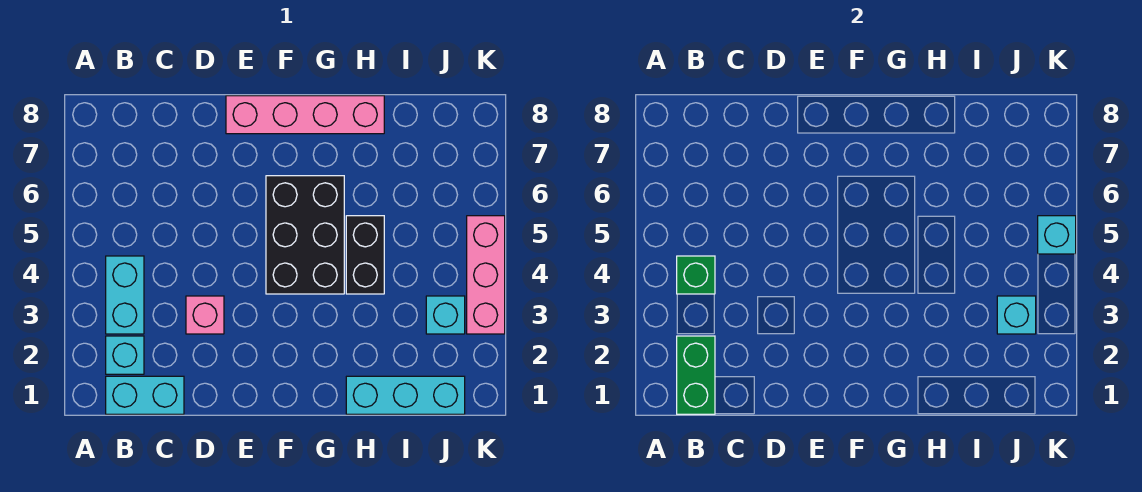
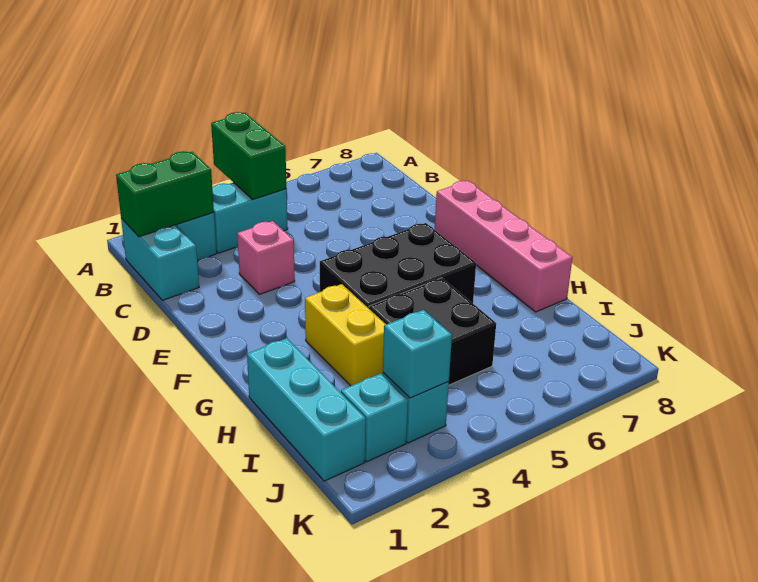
green 1x1 brick [677,256,715,294] -> green 1x2 brick [211,112,286,200]
none -> yellow 1x2 brick [305,284,386,386]
black 1x2 brick [346,216,384,294] -> black 2x2 brick [369,278,496,385]
pink 1x3 brick [467,216,505,334] -> none
cyan 1x1 brick [1038,216,1076,254] -> cyan 1x1 brick moved to [341,373,408,462]

